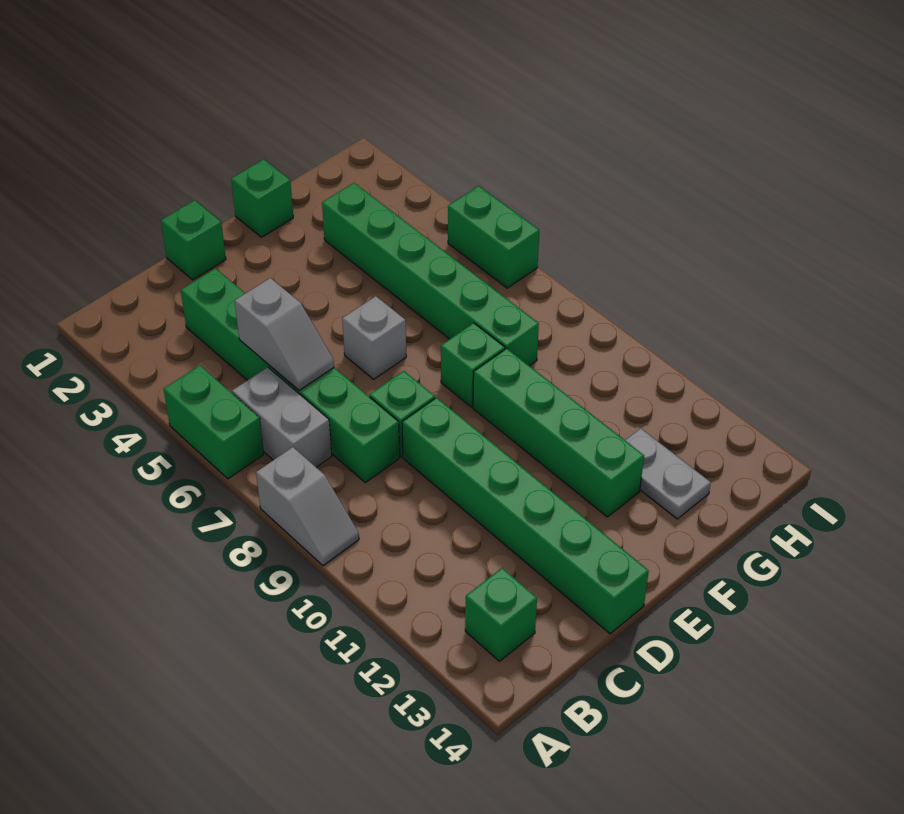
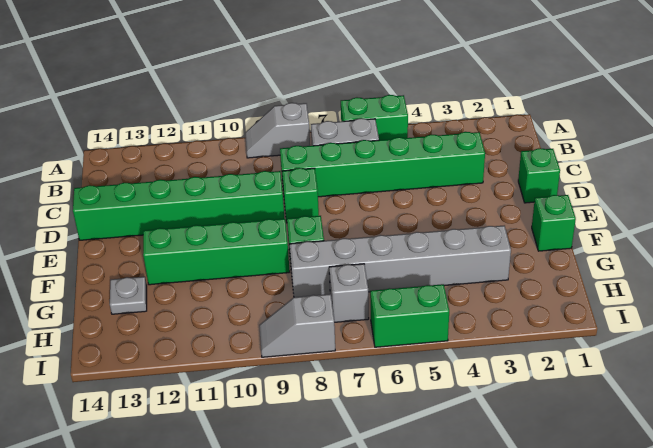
green 1x1 brick [465,568,537,661] -> none
grey 1x2 slope [235,278,334,391] -> grey 1x2 slope moved to [259,294,335,357]
grey 1x1 brick [342,296,406,379] -> grey 1x1 brick moved to [329,264,369,322]
green 1x6 brick [322,183,539,366] -> grey 1x6 brick [290,226,511,297]
grey 1x2 plate [625,428,711,519] -> grey 1x1 plate [110,277,147,314]

